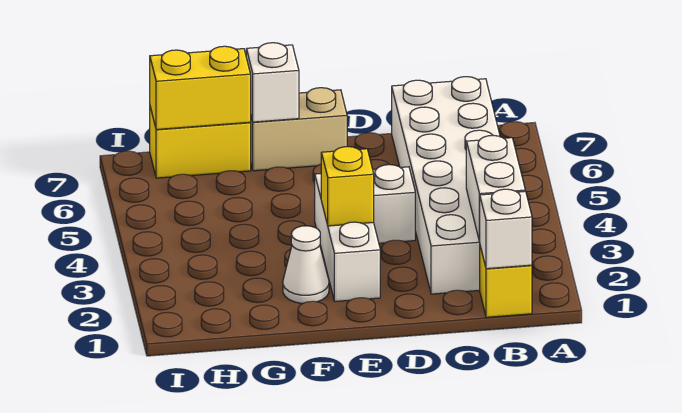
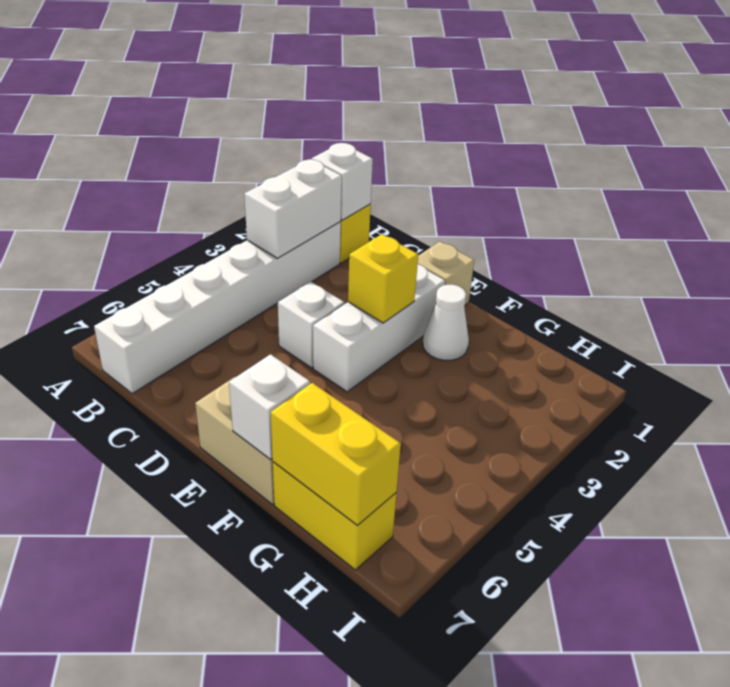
white 2x6 brick [392,77,500,294] -> white 1x6 brick [94,222,341,394]
none -> tan 1x1 brick [418,242,474,305]

